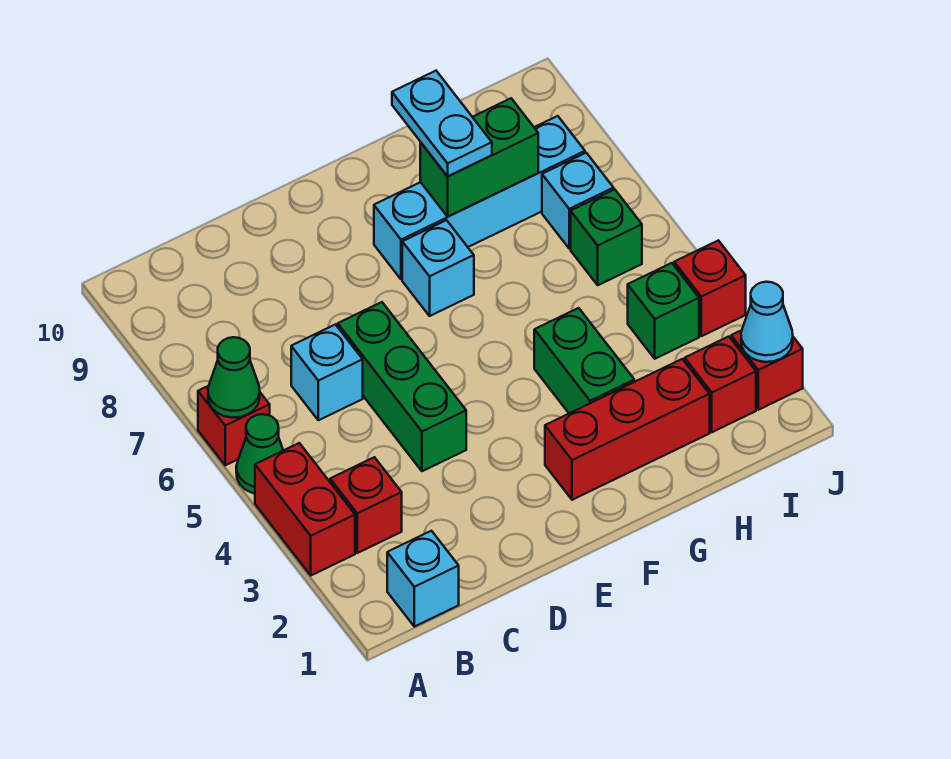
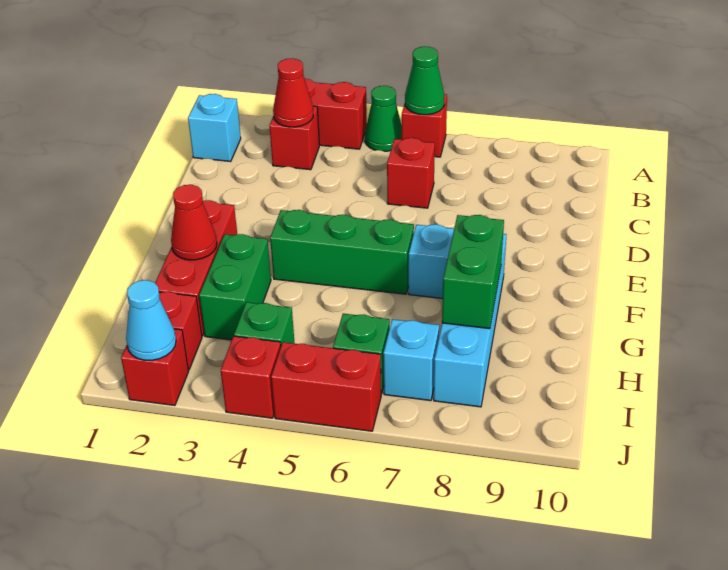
none -> red 1x1 cone [273,59,313,127]
cyan 1x1 brick [291,324,363,420] -> red 1x1 brick [387,138,435,208]
green 1x3 brick [338,302,466,471] -> green 1x3 brick moved to [270,210,414,294]
none -> red 1x1 cone [171,185,217,260]
green 1x2 brick [534,308,634,413] -> green 1x2 brick turned to [199,234,271,340]
cyan 1x2 plate [392,71,492,176] -> none
none -> red 1x2 brick [271,342,381,431]

